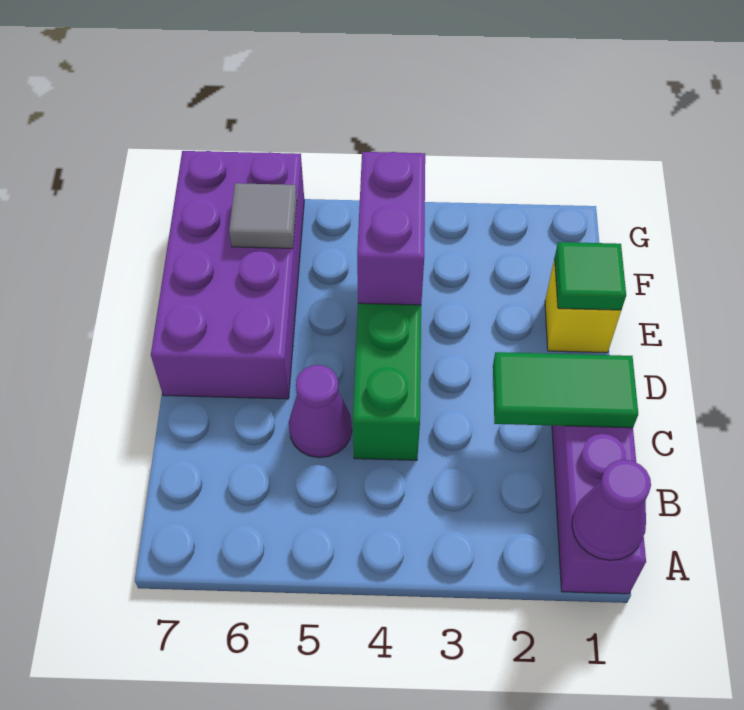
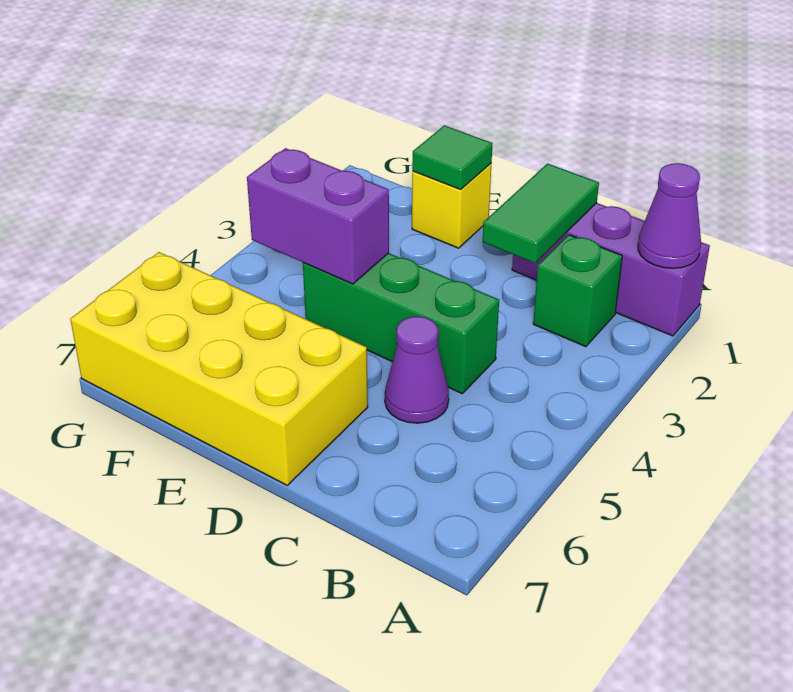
none -> green 1x1 brick [533,235,622,347]
purple 2x4 brick [151,151,304,399] -> yellow 2x4 brick [70,252,368,485]
grey 1x1 tile [229,183,297,248] -> none

